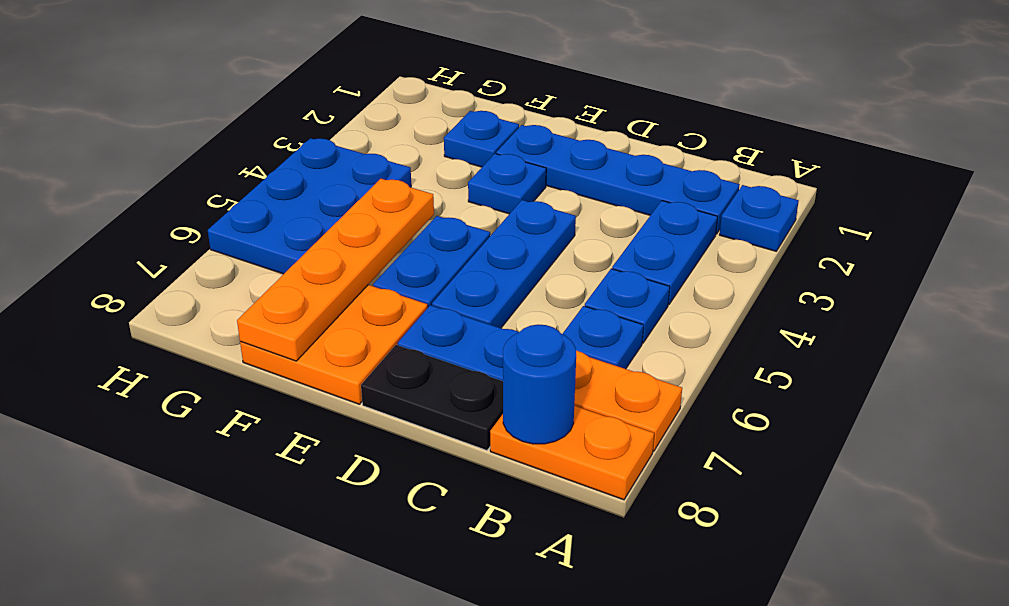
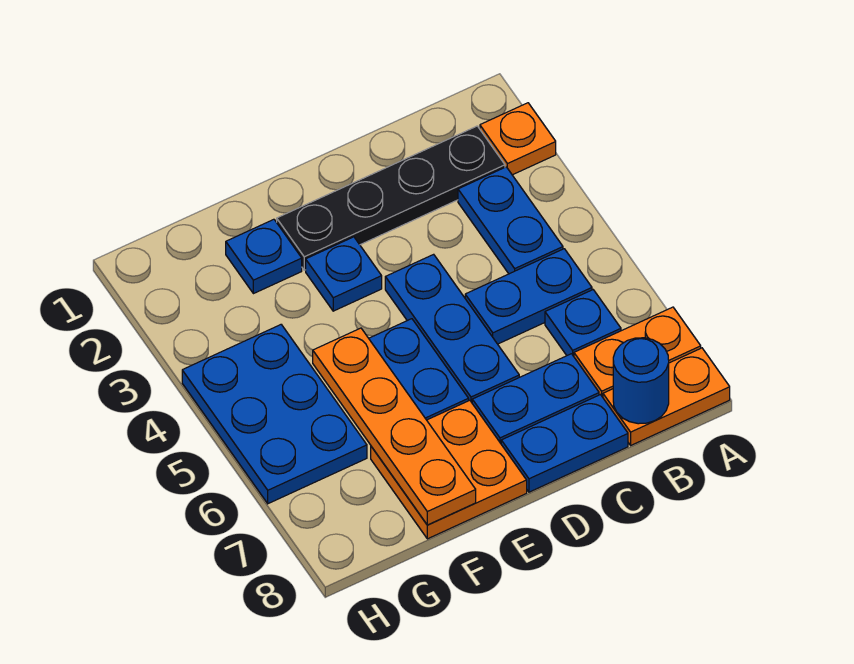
blue 1x1 plate [719,185,799,251] -> orange 1x1 plate [480,103,556,175]
blue 1x4 plate [496,125,740,234] -> black 1x4 plate [277,126,505,270]
blue 1x1 plate [585,269,670,343] -> blue 1x2 plate [465,249,592,344]
black 1x2 plate [361,345,503,450] -> blue 1x2 plate [501,395,628,492]

